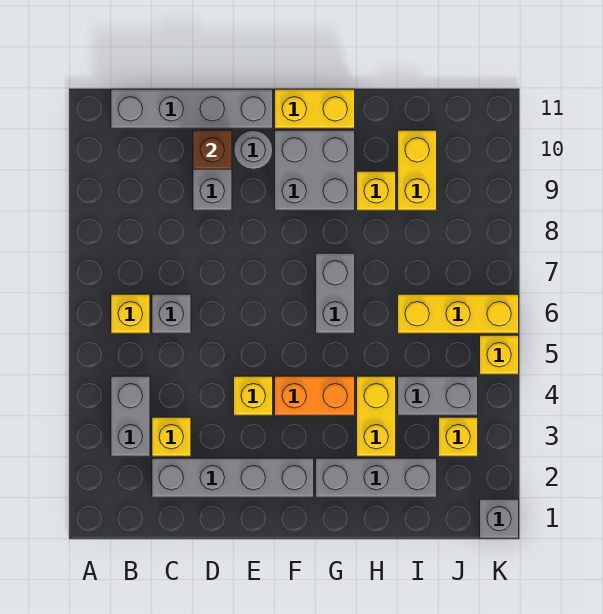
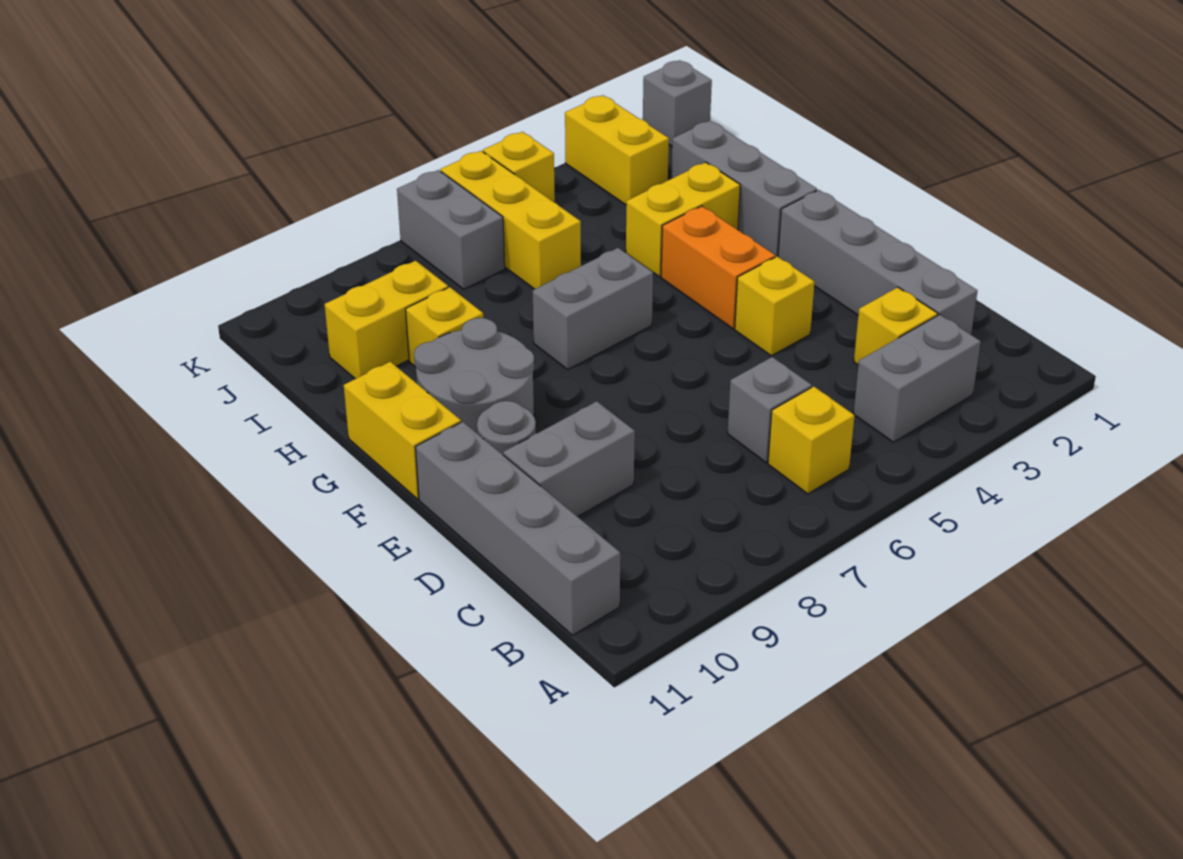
brown 1x1 brick [193,130,232,169] -> none
grey 2x2 brick [275,130,355,210] -> grey 2x2 round brick [414,318,534,433]
grey 1x2 brick [398,376,478,415] -> grey 1x2 brick moved to [397,170,505,289]
yellow 1x1 brick [439,417,478,456] -> yellow 1x2 brick [565,95,669,205]

